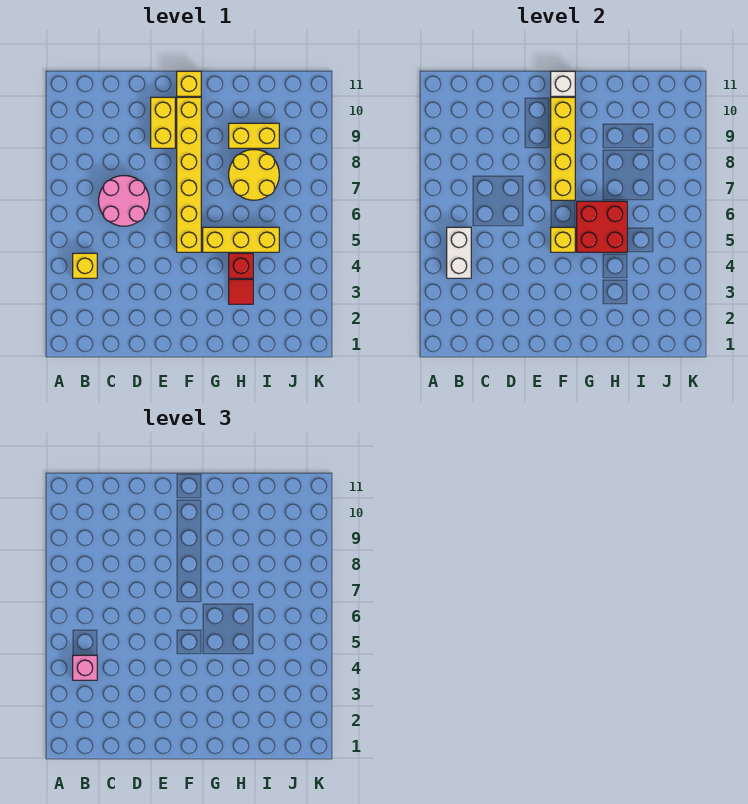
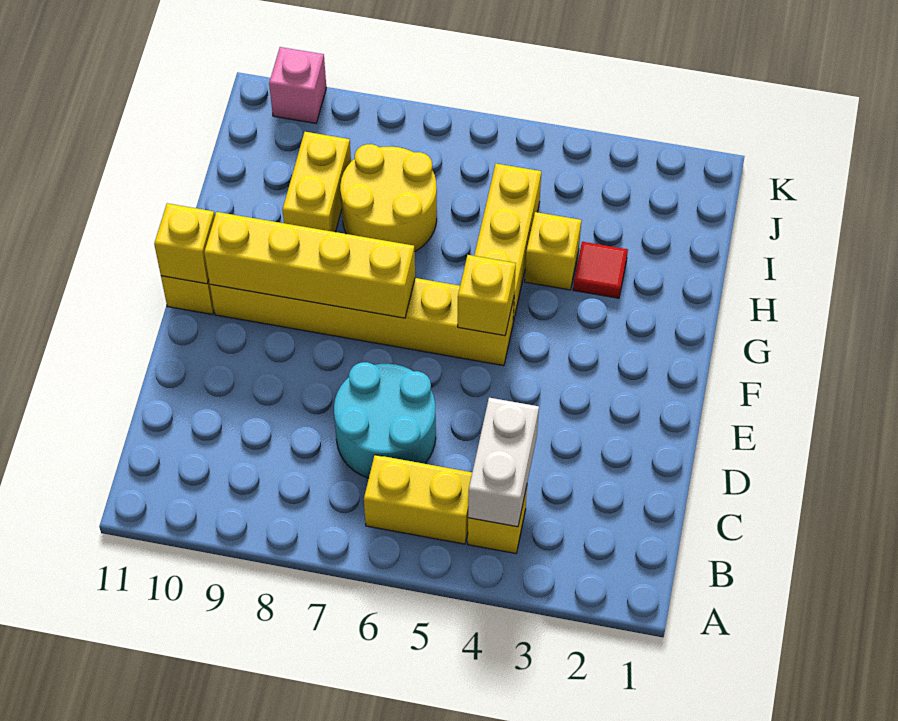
white 1x2 brick [447,227,471,278] -> white 1x2 brick turned to [468,398,539,527]
pink 1x1 brick [73,655,97,680] -> pink 1x1 brick moved to [269,47,326,123]
pink 2x2 round brick [99,176,149,226] -> cyan 2x2 round brick [334,362,436,478]
yellow 1x2 brick [151,97,175,148] -> yellow 1x2 brick moved to [364,455,472,544]
white 1x1 brick [551,71,575,96] -> yellow 1x1 brick [154,203,215,284]
red 2x2 brick [577,201,627,252] -> none
red 1x1 brick [229,253,253,278] -> yellow 1x1 brick [525,212,581,290]

